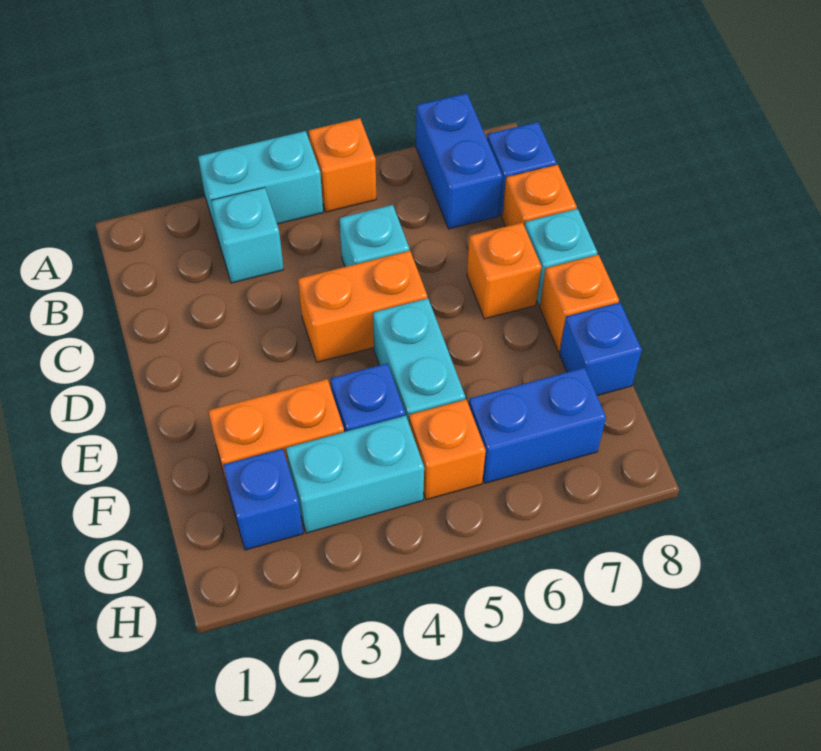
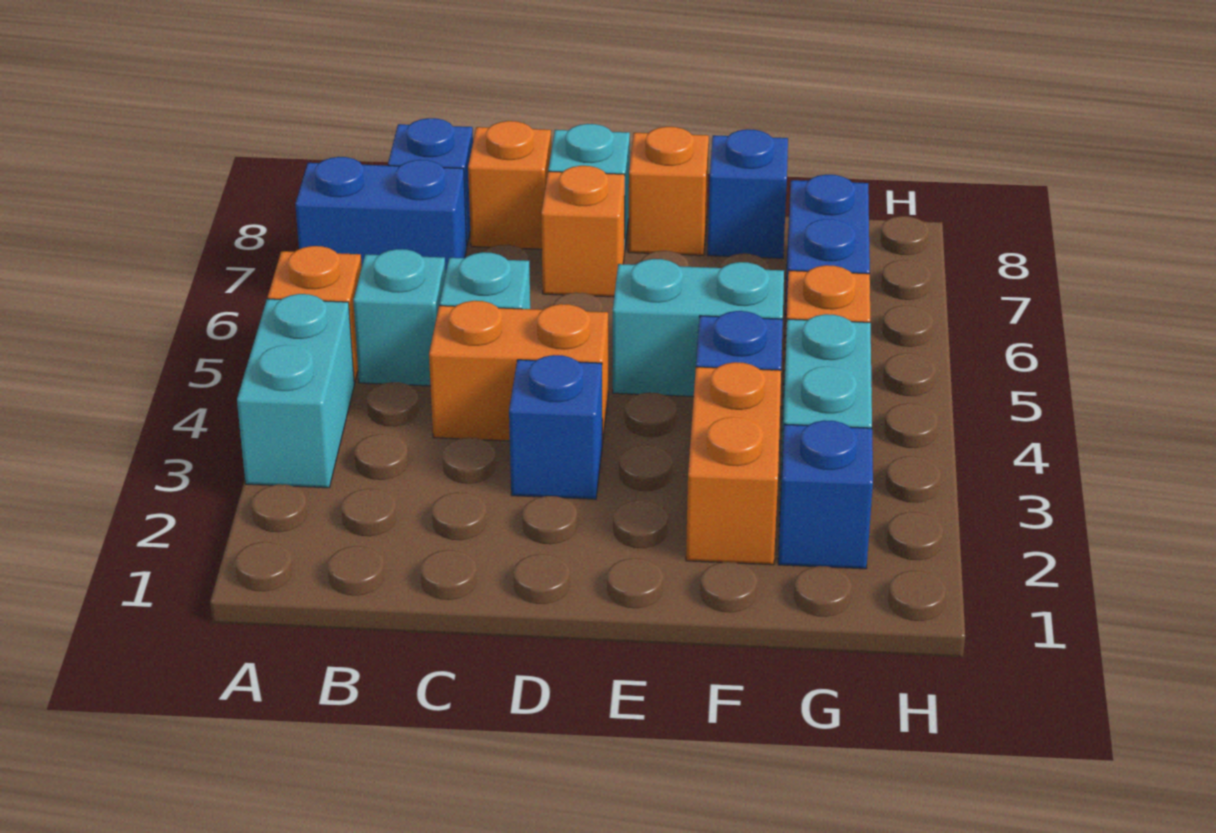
cyan 1x1 brick [211,187,284,283] -> cyan 1x1 brick moved to [353,249,446,386]
none -> blue 1x1 brick [509,355,602,499]
orange 1x2 brick [298,251,427,362] -> orange 1x2 brick turned to [429,301,608,444]

